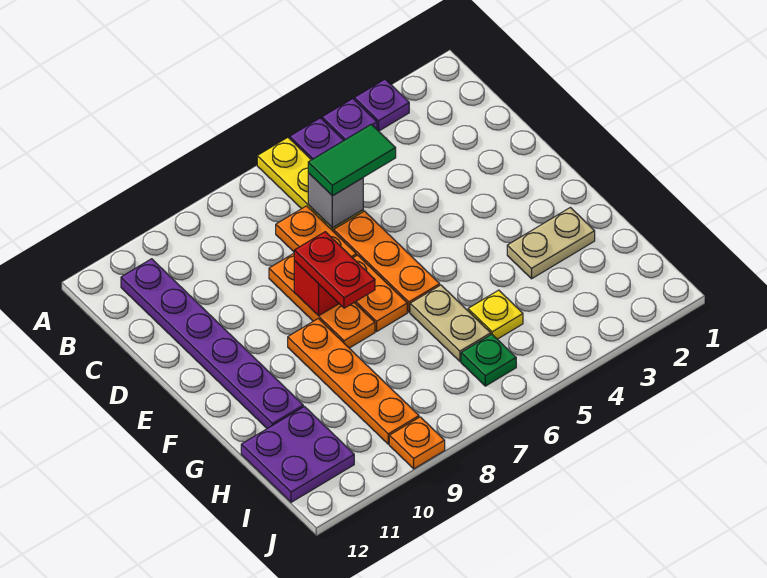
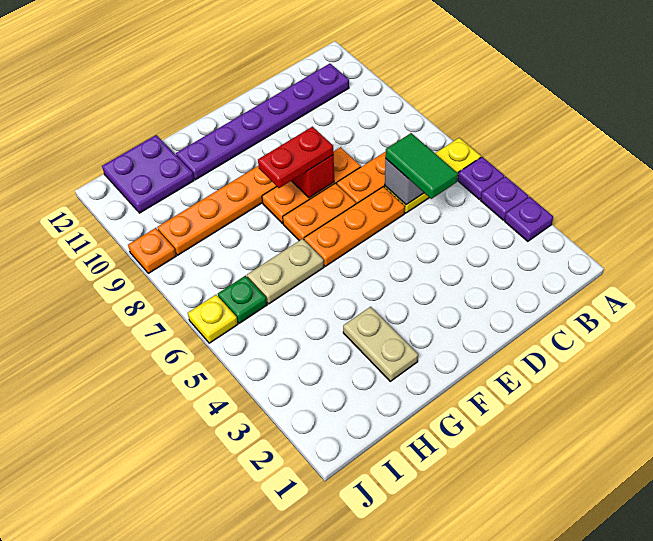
yellow 1x1 plate [468,290,523,339] -> yellow 1x1 plate moved to [188,295,238,343]

